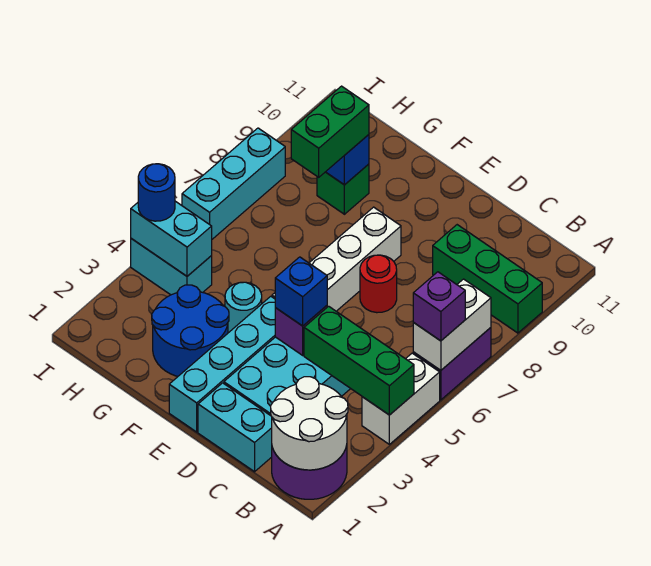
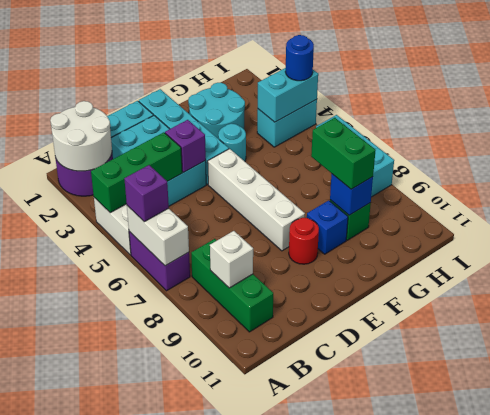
green 1x3 brick [433,225,542,333] -> green 1x3 brick turned to [191,239,273,332]
none -> white 1x1 brick [210,231,253,288]
blue 1x1 brick [275,257,327,326] -> blue 1x1 brick moved to [307,200,348,254]
red 1x1 round brick [360,255,397,313] -> red 1x1 round brick moved to [289,218,319,264]
blue 2x2 round brick [152,285,229,376] -> cyan 2x2 round brick [188,83,245,138]

